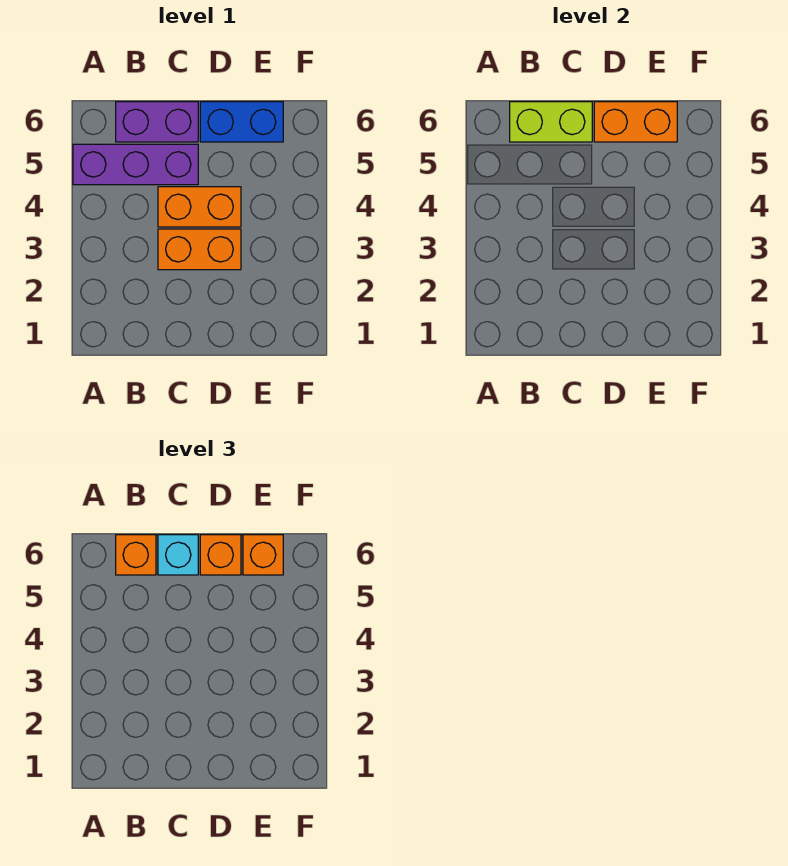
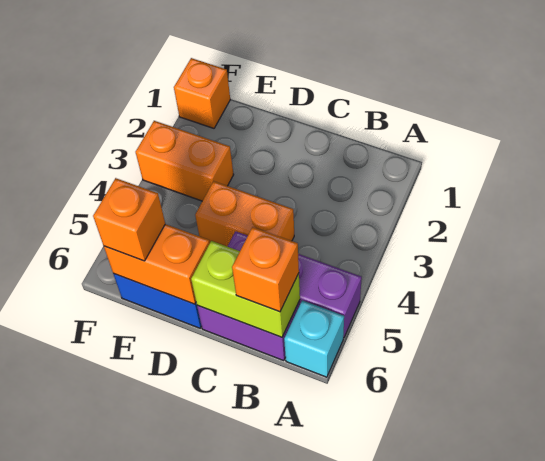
orange 1x2 brick [158,229,241,270] -> orange 1x2 brick moved to [136,121,234,201]
cyan 1x1 brick [158,535,198,575] -> cyan 1x1 brick moved to [284,300,344,377]
orange 1x1 brick [200,535,241,575] -> orange 1x1 brick moved to [174,58,230,128]

